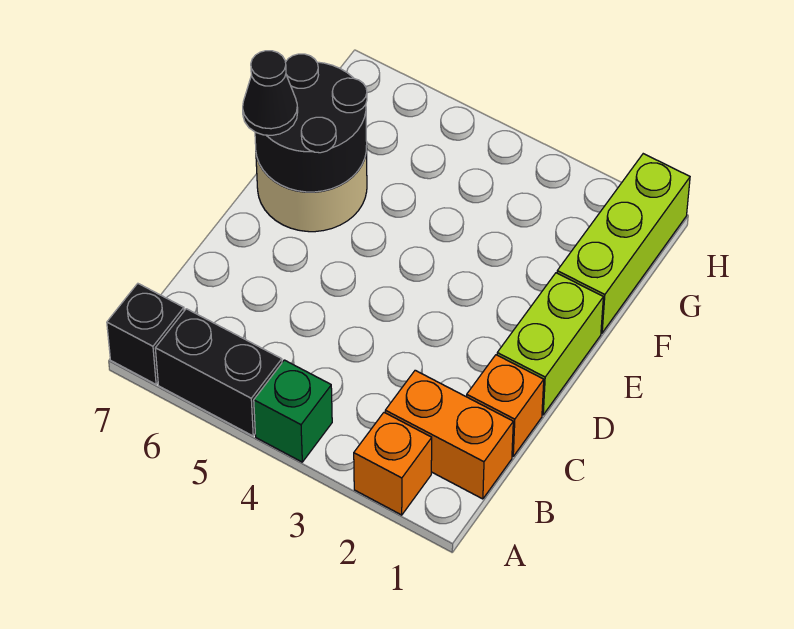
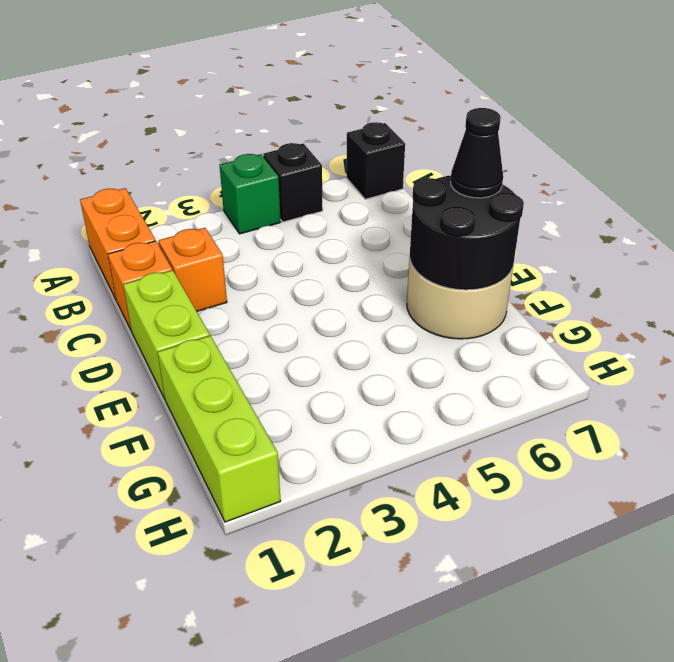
orange 1x1 brick [354,413,432,515] -> orange 1x1 brick moved to [159,228,227,311]
black 1x2 brick [155,309,282,436] -> black 1x1 brick [263,143,323,222]
orange 1x2 brick [385,370,513,499] -> orange 1x2 brick turned to [80,188,155,299]

